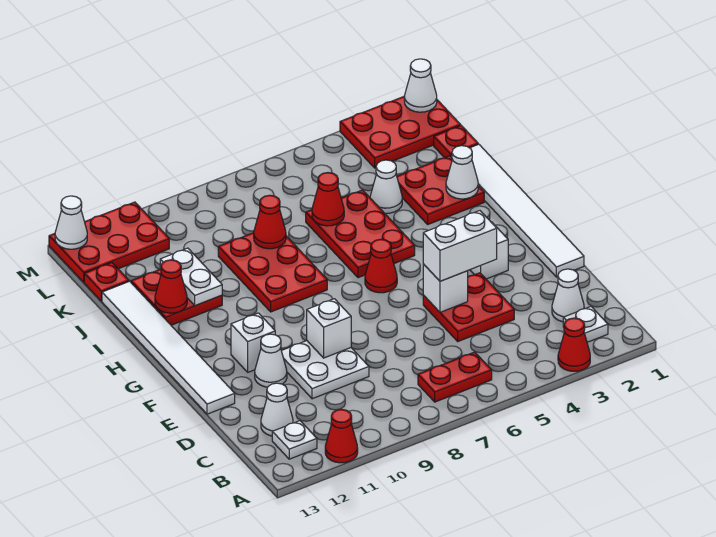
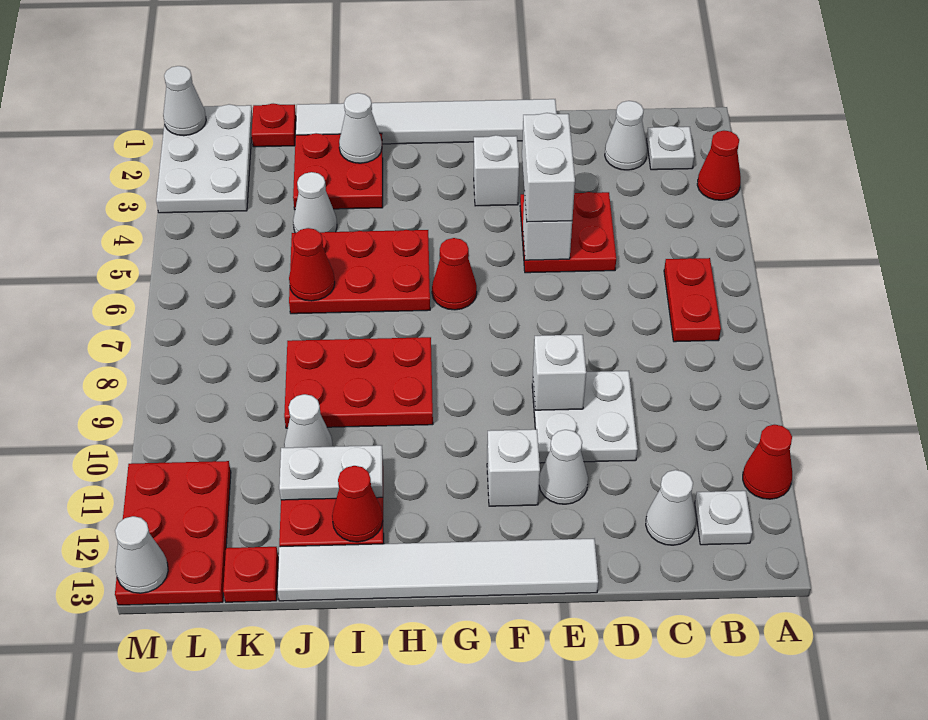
red 1x1 cone [254,195,286,249] -> none
none -> white 1x1 cone [284,394,333,448]
red 2x3 plate [340,97,461,168] -> white 2x3 plate [156,104,253,213]

